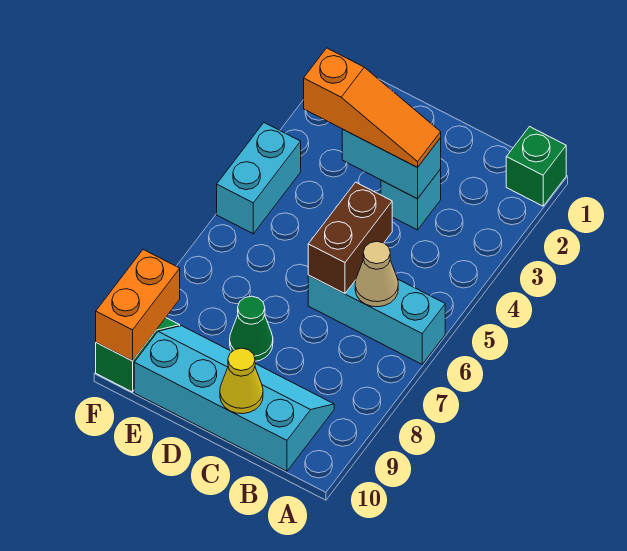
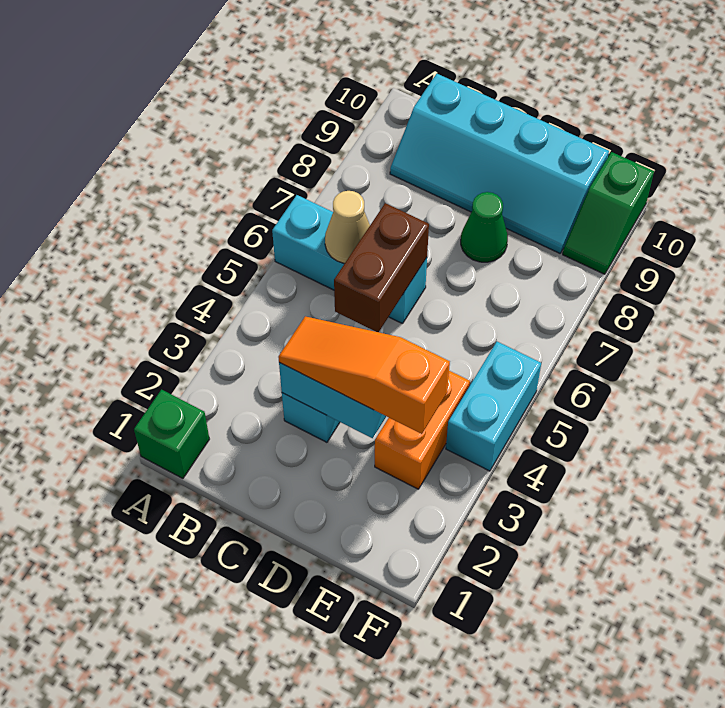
yellow 1x1 cone [220,348,263,414] -> none
orange 1x2 brick [96,250,180,361] -> orange 1x2 brick moved to [375,371,470,489]

